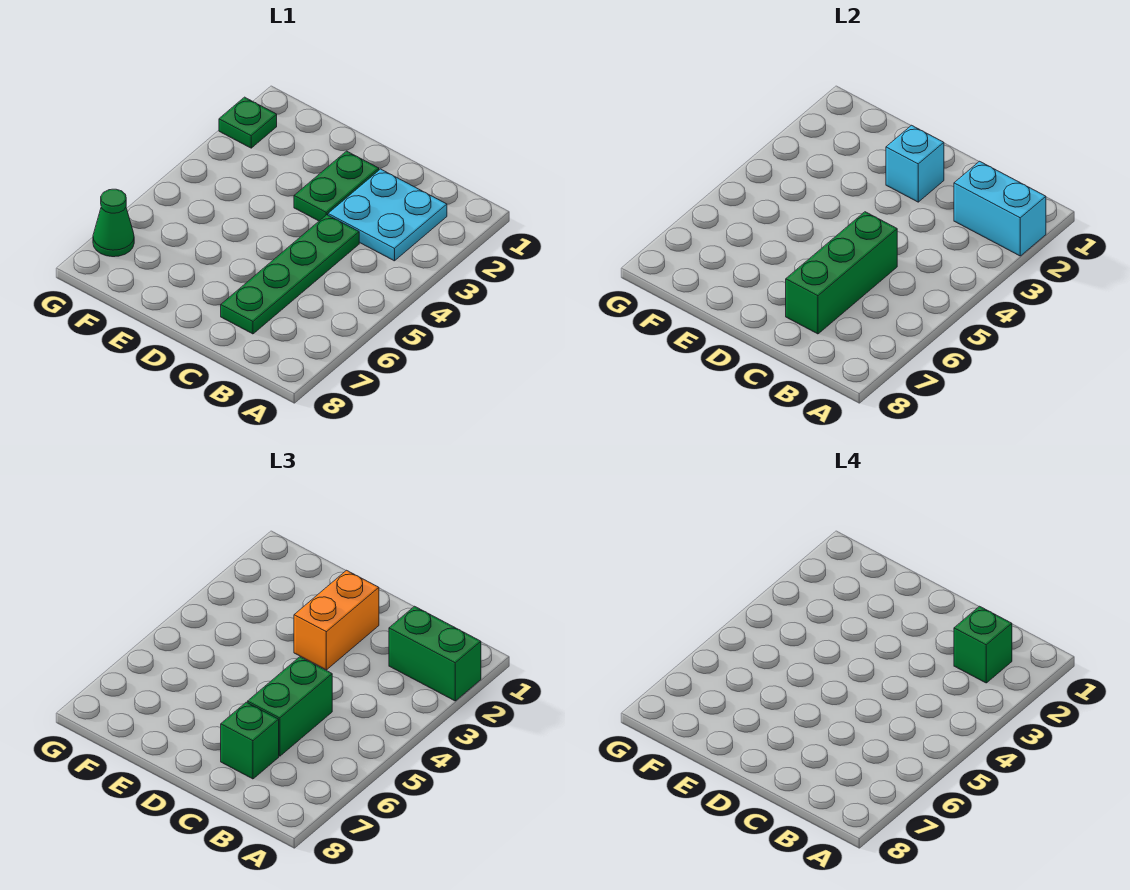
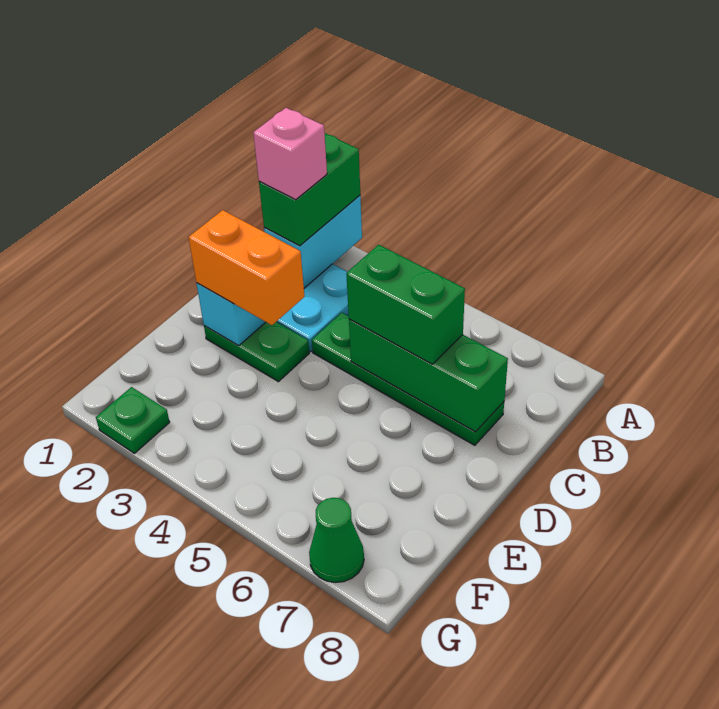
green 1x1 brick [954,606,1012,683] -> pink 1x1 brick [253,108,327,200]
green 1x1 brick [221,702,279,779] -> none

